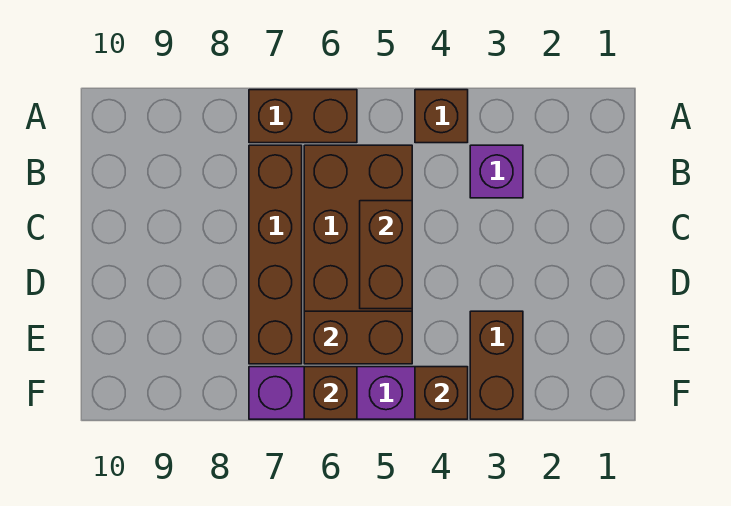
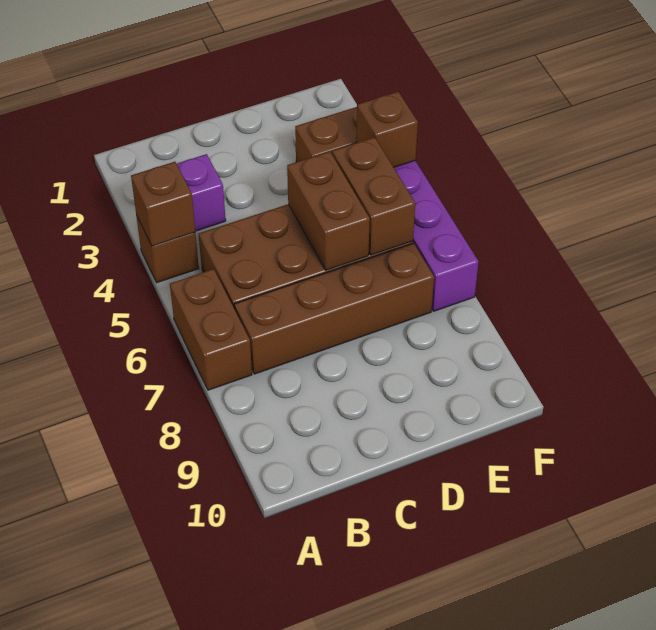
brown 1x2 brick [360,201,412,309] -> brown 1x2 brick turned to [287,152,370,270]
brown 1x1 brick [304,367,357,419] -> brown 1x1 brick moved to [131,162,195,246]

